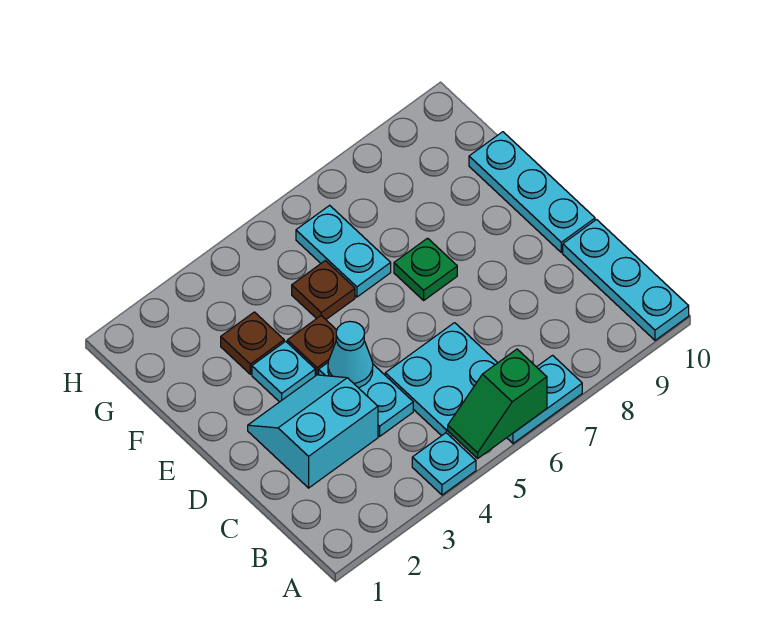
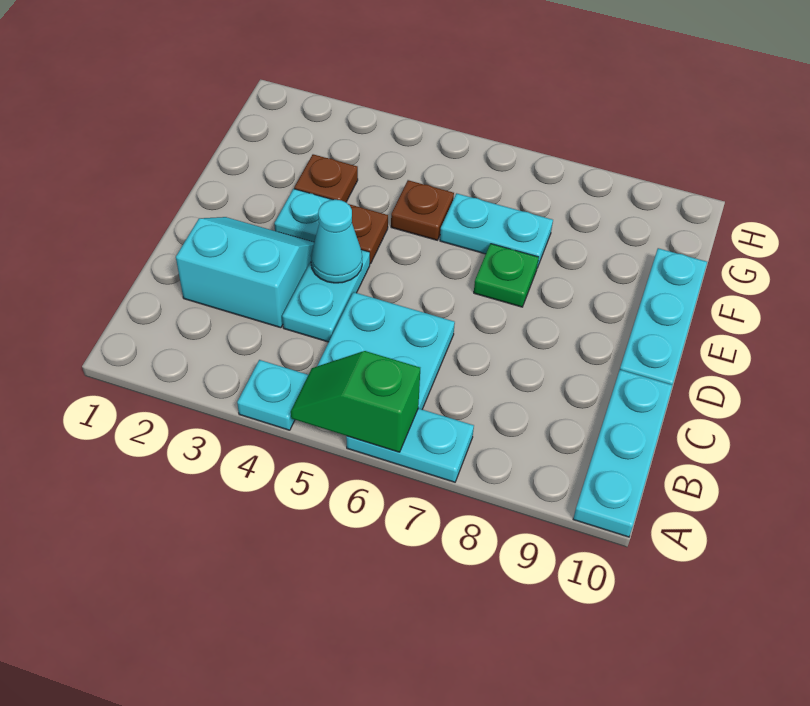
cyan 1x2 plate [296,205,391,297] -> cyan 1x2 plate turned to [440,193,553,268]

